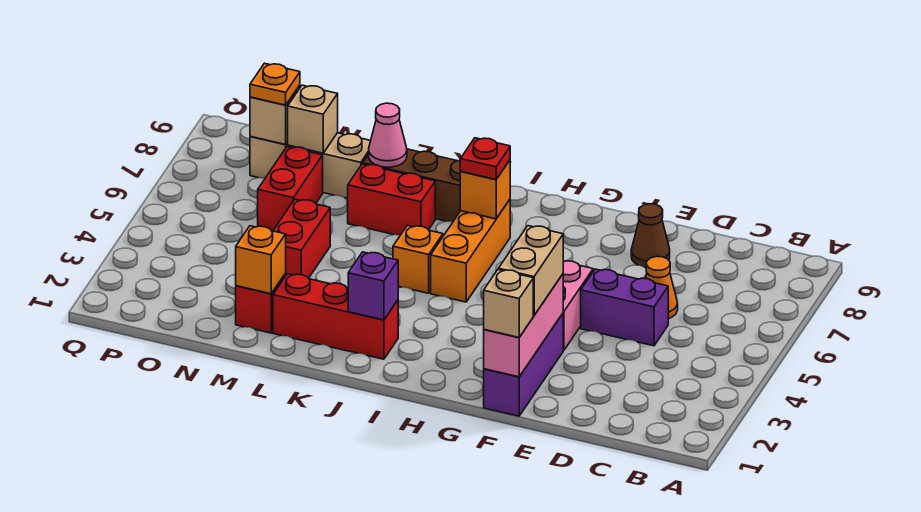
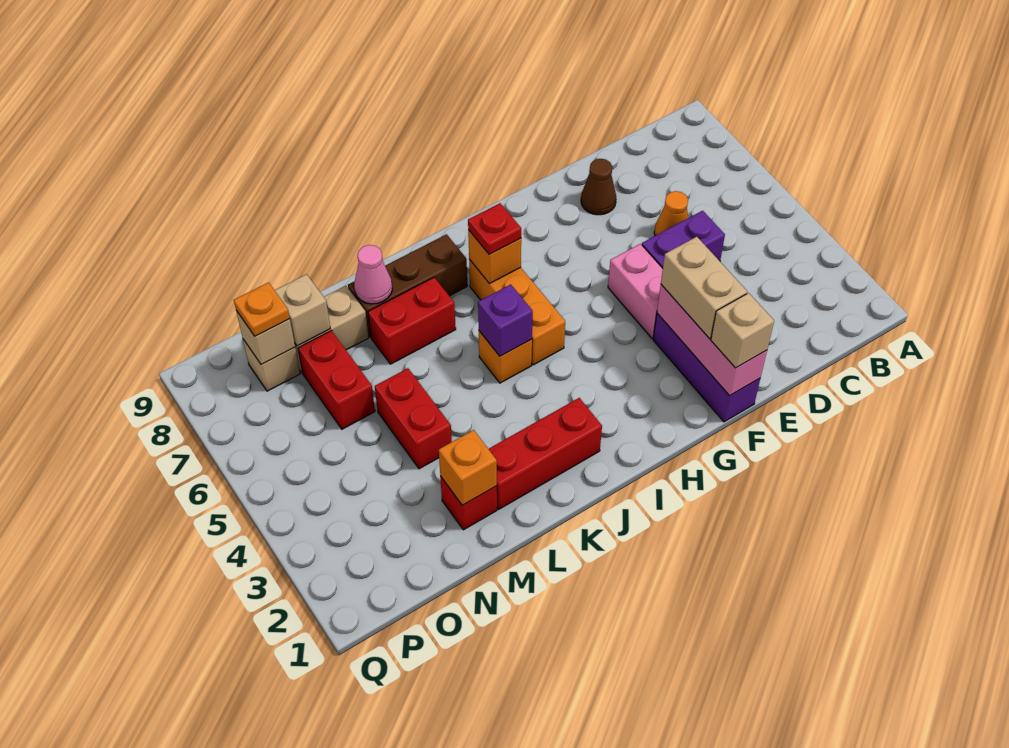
purple 1x1 brick [348,252,398,320] -> purple 1x1 brick moved to [478,284,533,356]

